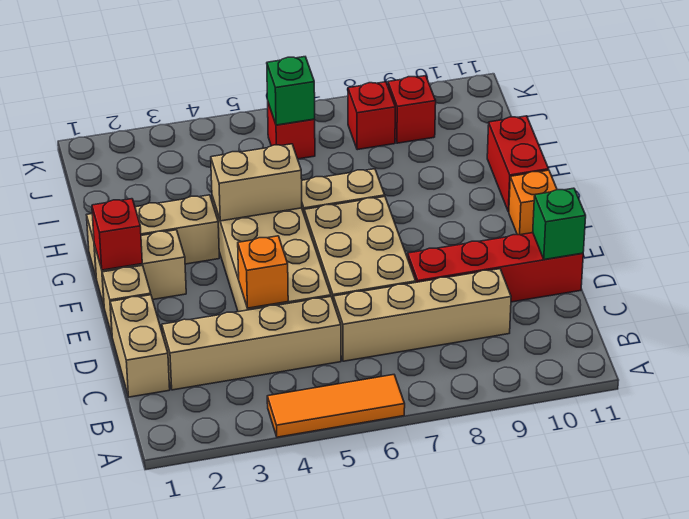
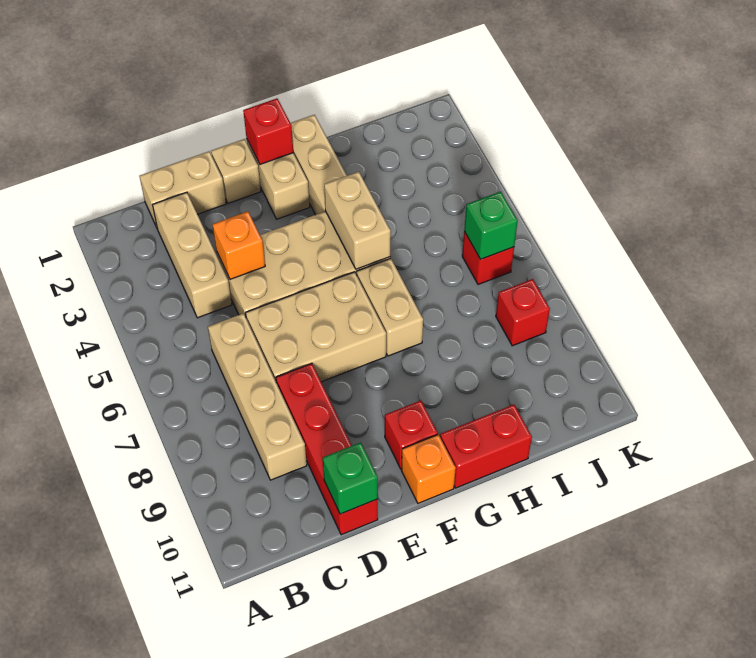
orange 1x3 tile [267,375,405,437] -> none
tan 1x4 brick [162,297,341,390] -> tan 1x3 brick [153,192,232,318]
red 1x1 brick [388,76,436,143] -> red 1x1 brick moved to [385,401,438,469]

